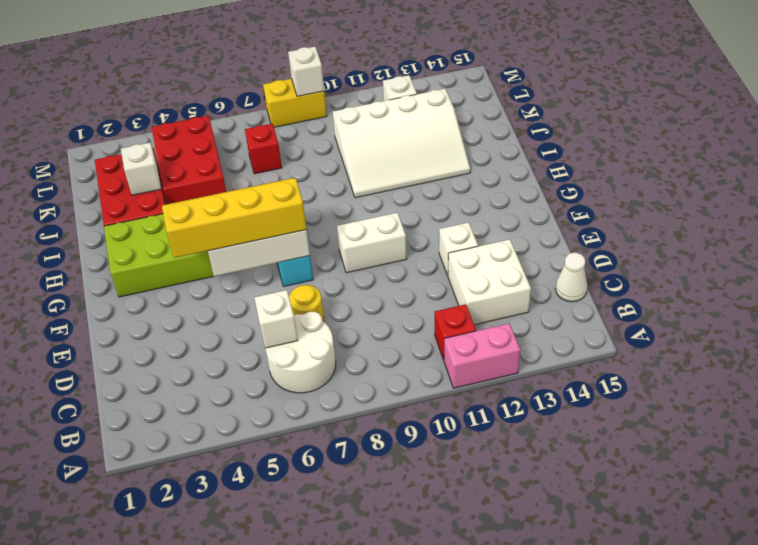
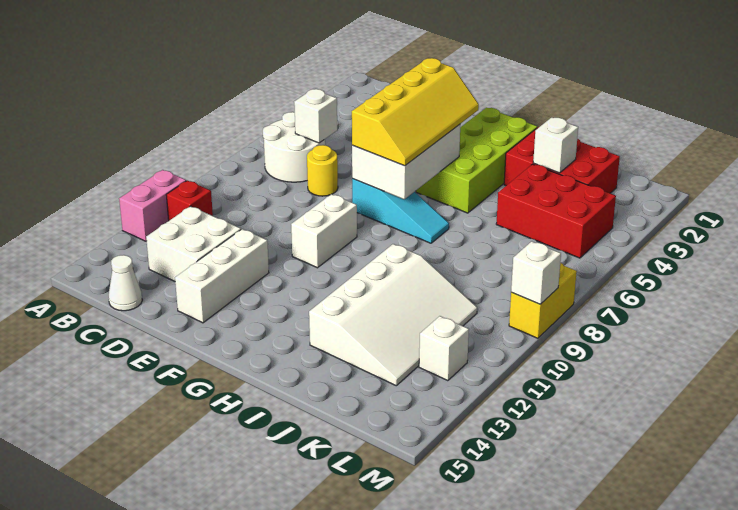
white 1x1 brick [439,222,478,276] -> white 1x3 brick [175,229,269,323]
white 3x4 slope [333,89,470,198] -> white 3x4 slope turned to [309,244,477,386]
red 1x1 brick [245,124,282,174] -> none

